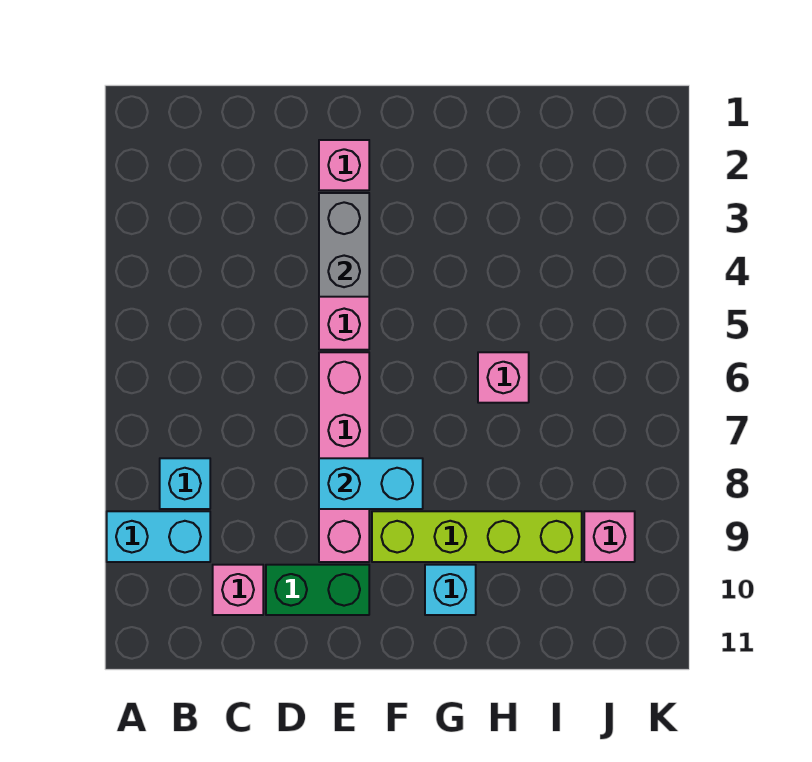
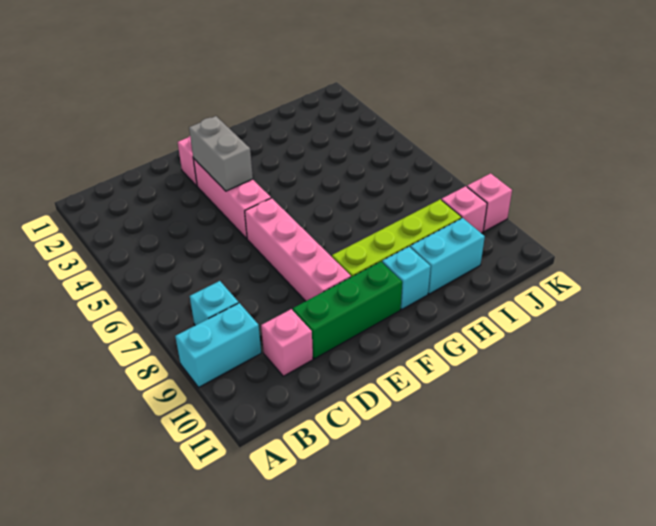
green 1x2 brick [266,565,369,615] -> green 1x3 brick [293,262,402,359]
cyan 1x2 brick [319,458,423,509] -> cyan 1x2 brick moved to [410,218,485,294]
pink 1x1 brick [478,352,529,403] -> pink 1x1 brick moved to [467,173,512,231]

